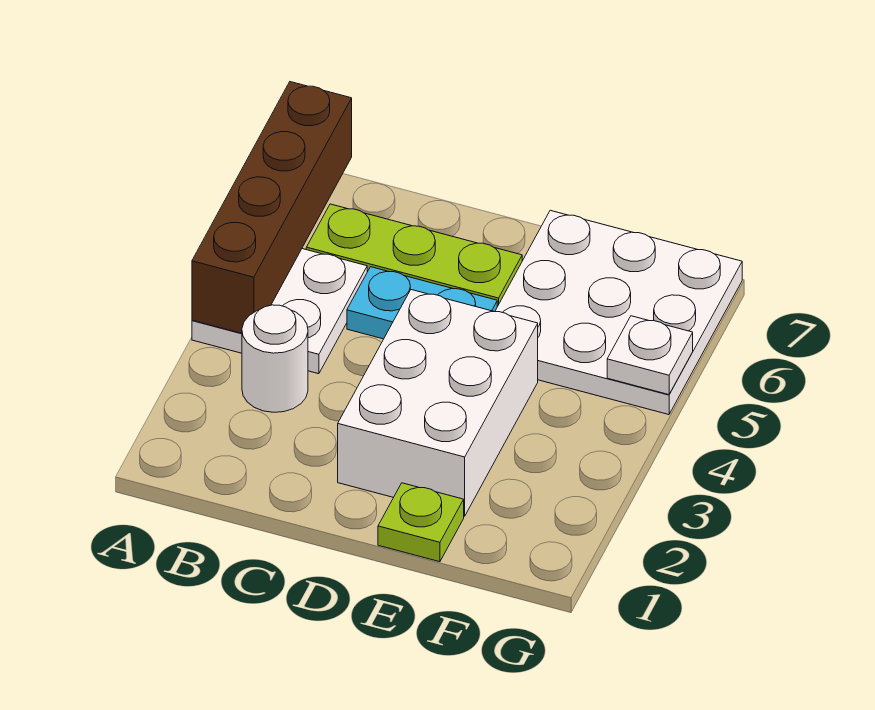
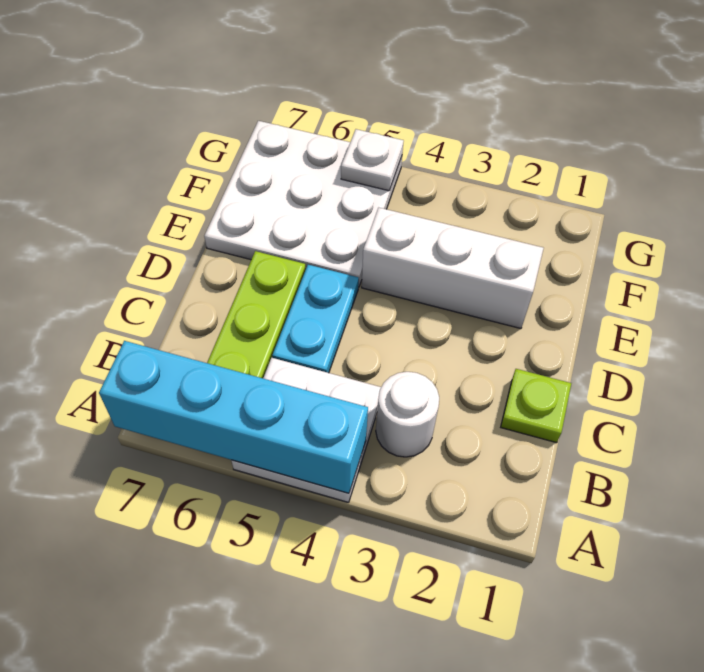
brown 1x4 brick [192,82,352,333] -> cyan 1x4 brick [99,341,368,493]
white 2x3 brick [338,290,538,516] -> white 1x3 brick [362,208,544,329]
lime 1x1 plate [378,483,464,562] -> lime 1x1 plate moved to [501,369,571,443]

